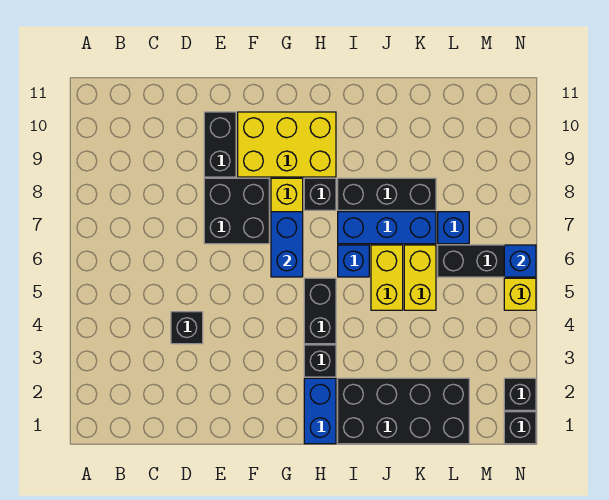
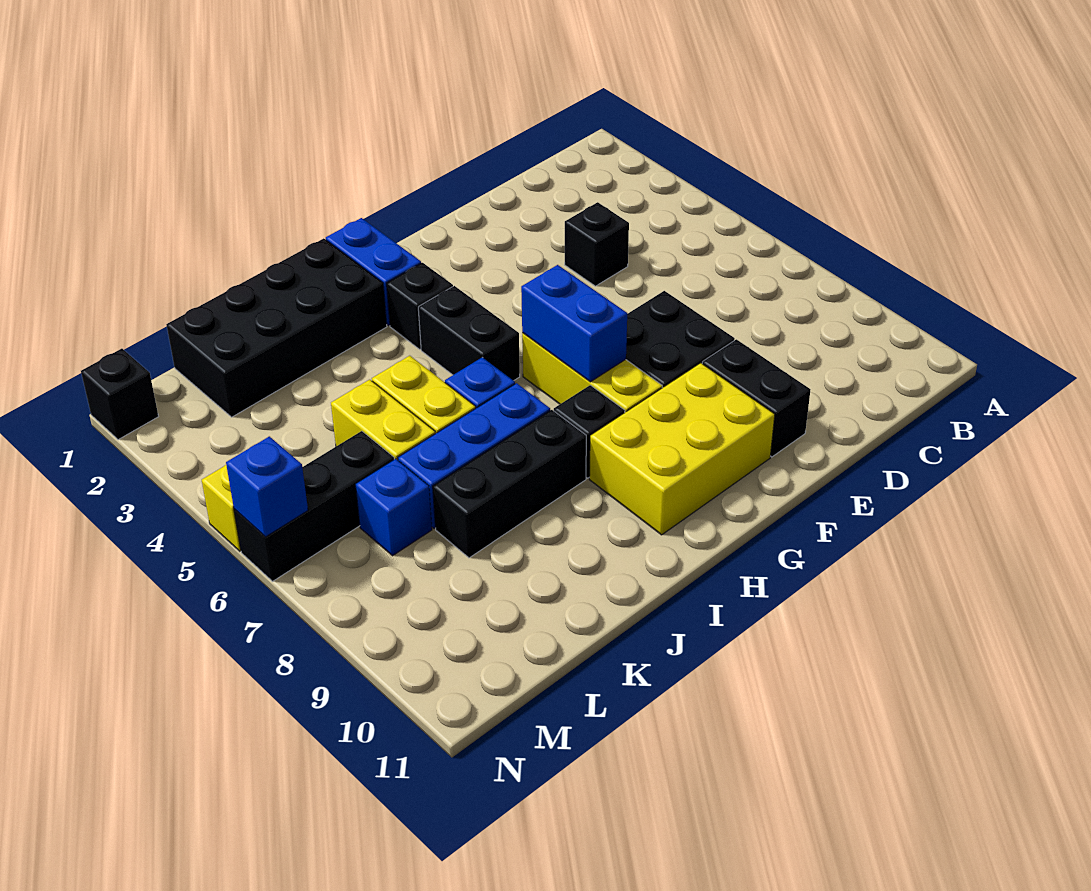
black 1x1 brick [504,378,536,410] -> none

